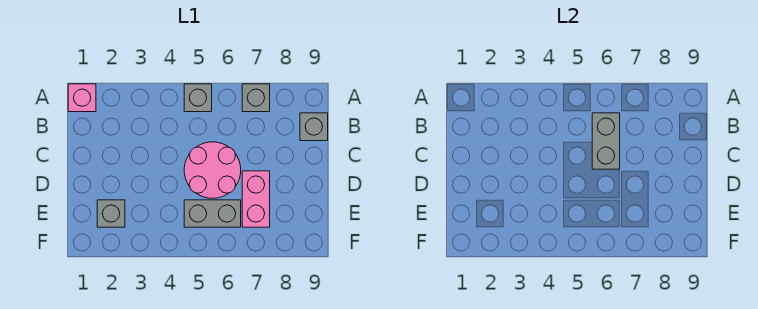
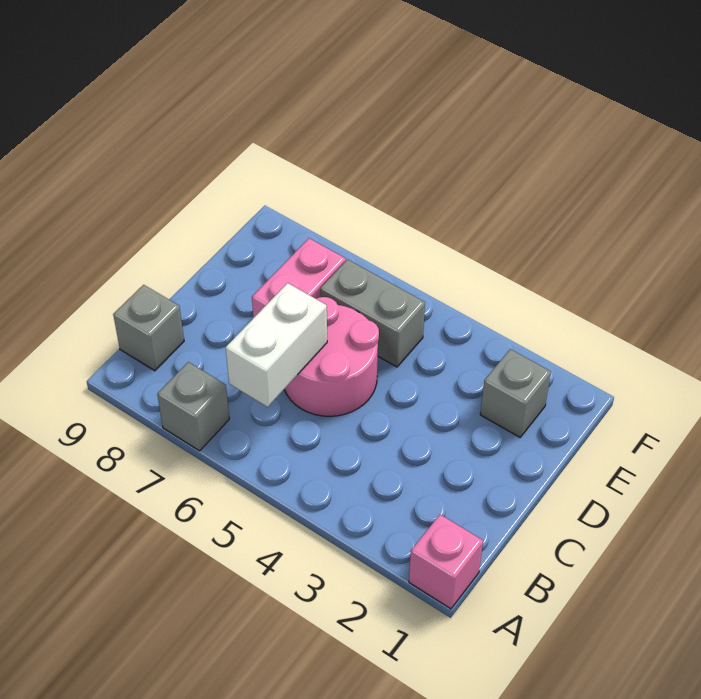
grey 1x1 brick [184,84,212,112] -> none
grey 1x2 brick [592,113,620,169] -> white 1x2 brick [226,283,327,407]

